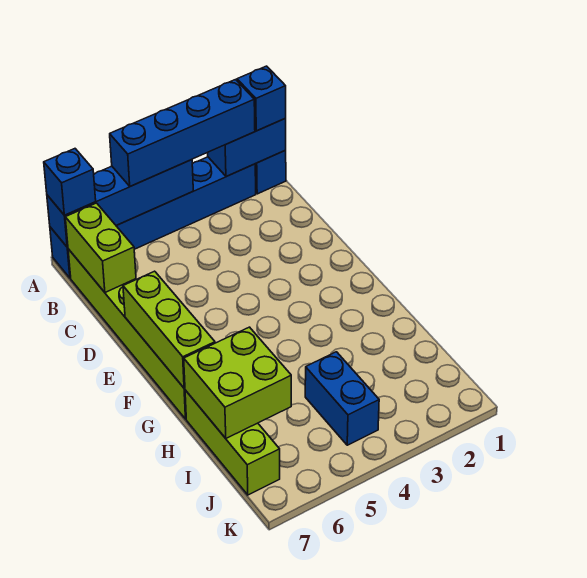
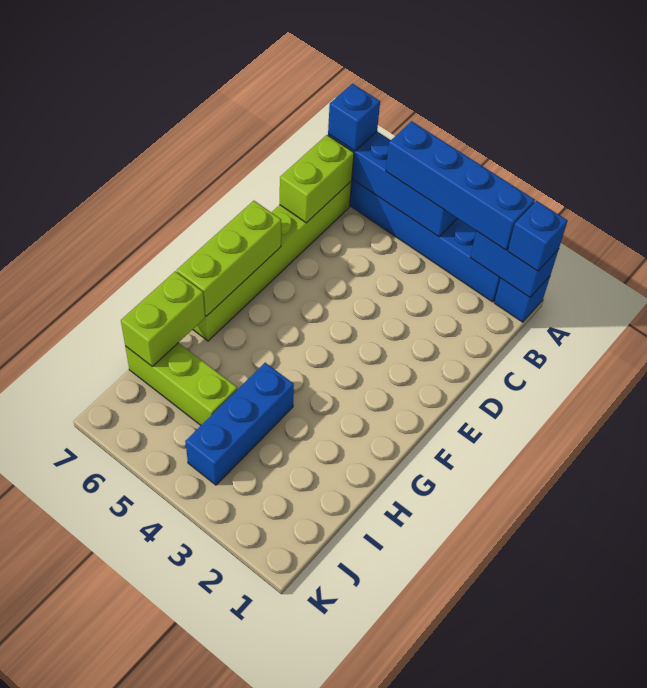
lime 2x2 brick [184,327,291,438] -> lime 1x2 brick [121,271,205,367]
lime 1x3 brick [185,390,280,495] -> lime 1x3 brick turned to [125,343,237,425]
blue 1x2 brick [305,352,379,445] -> blue 1x3 brick [185,363,294,485]

